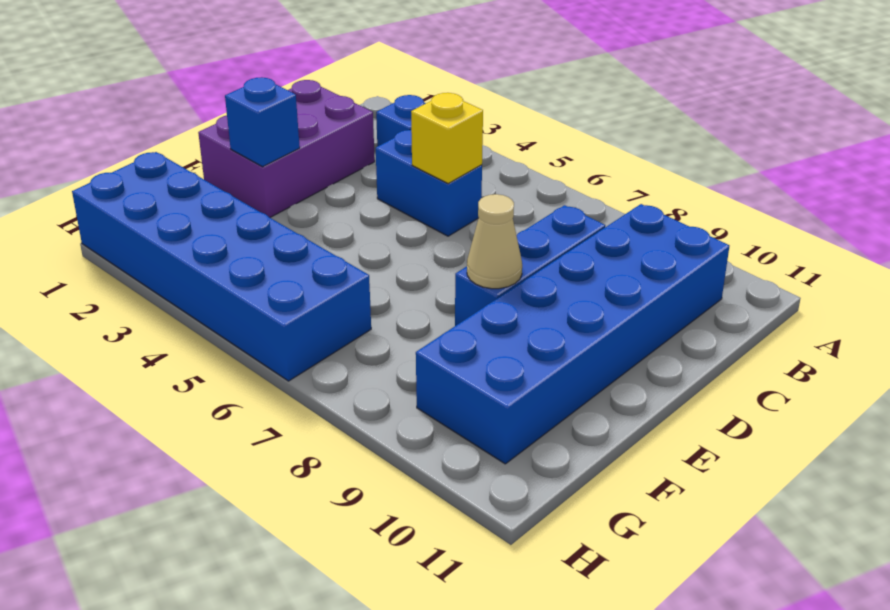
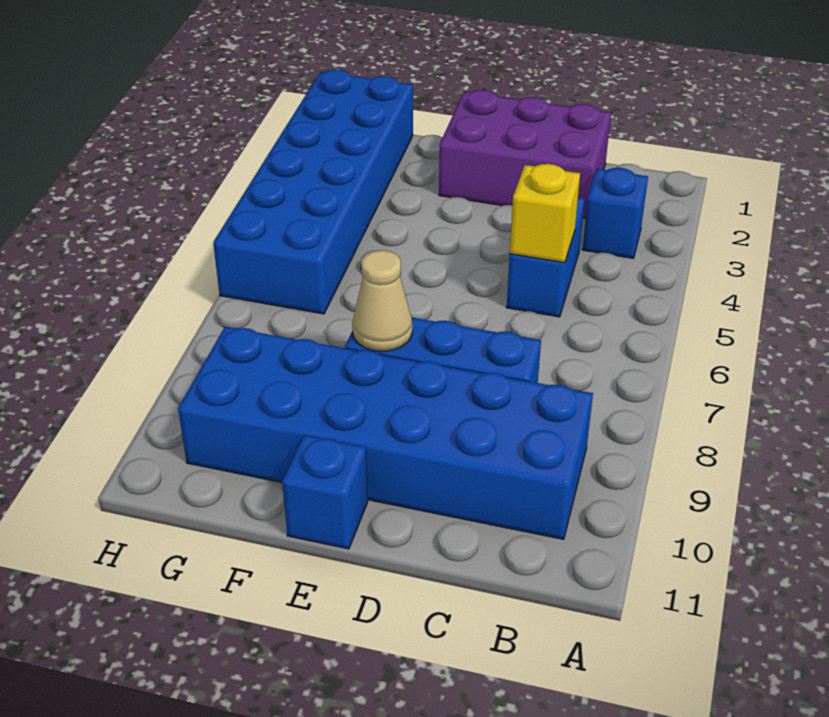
blue 1x1 brick [225,77,300,167] -> blue 1x1 brick moved to [282,435,368,549]

